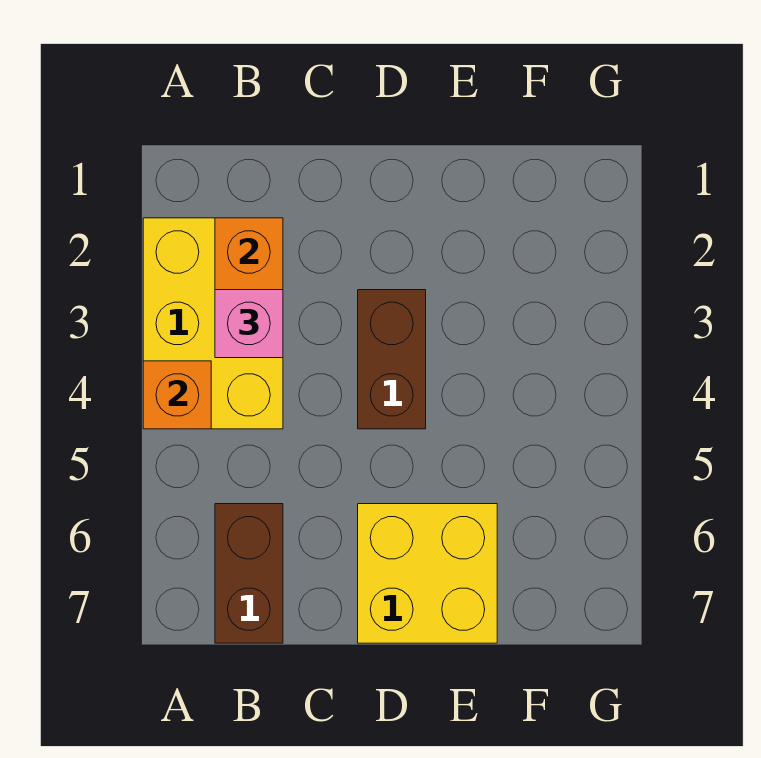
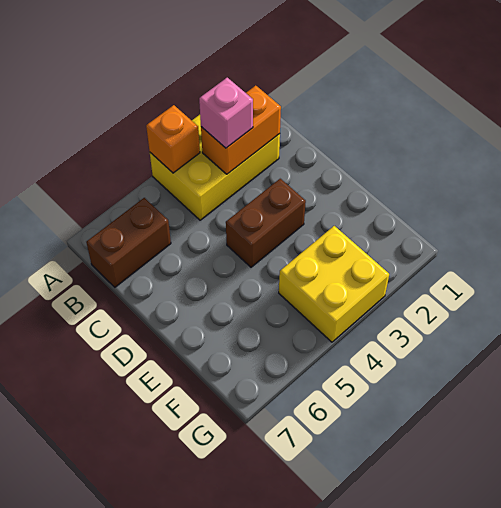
yellow 2x2 brick [358,504,497,643] -> yellow 2x2 brick moved to [279,226,389,342]

